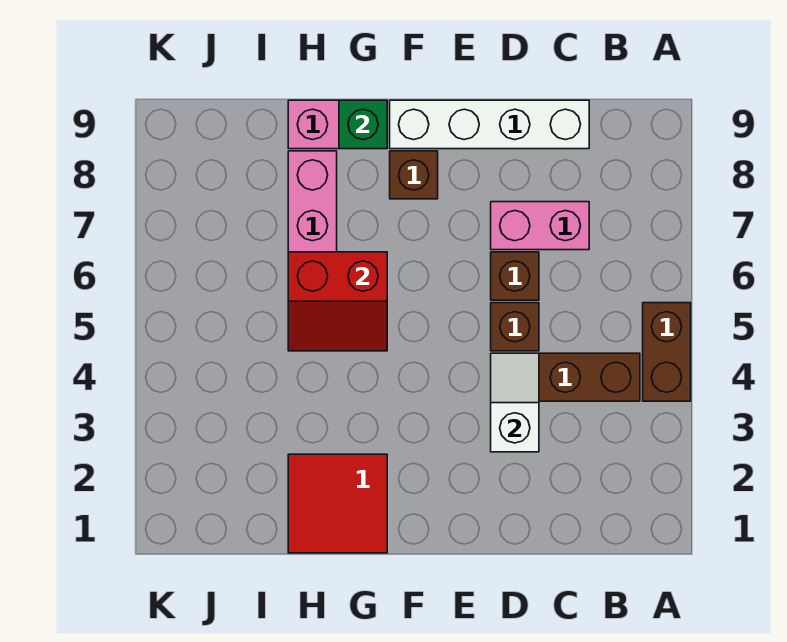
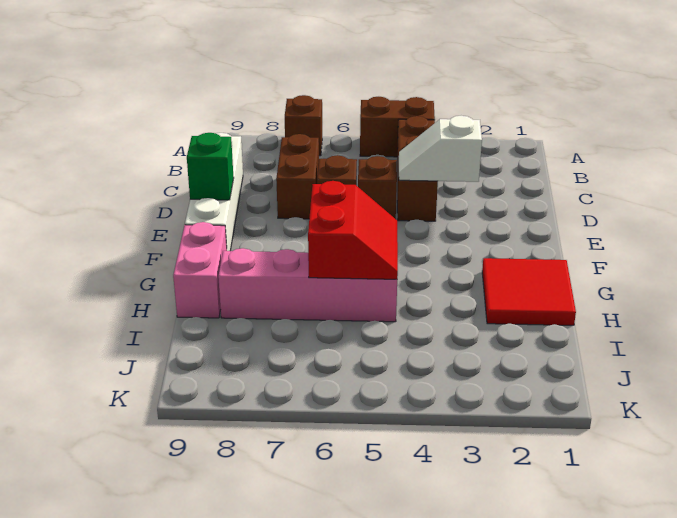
pink 1x2 brick [491,202,589,250] -> brown 1x2 brick [276,134,319,219]
brown 1x1 brick [390,151,438,199] -> brown 1x1 brick moved to [285,95,322,156]
green 1x1 brick [339,100,387,149] -> green 1x1 brick moved to [187,133,234,200]

